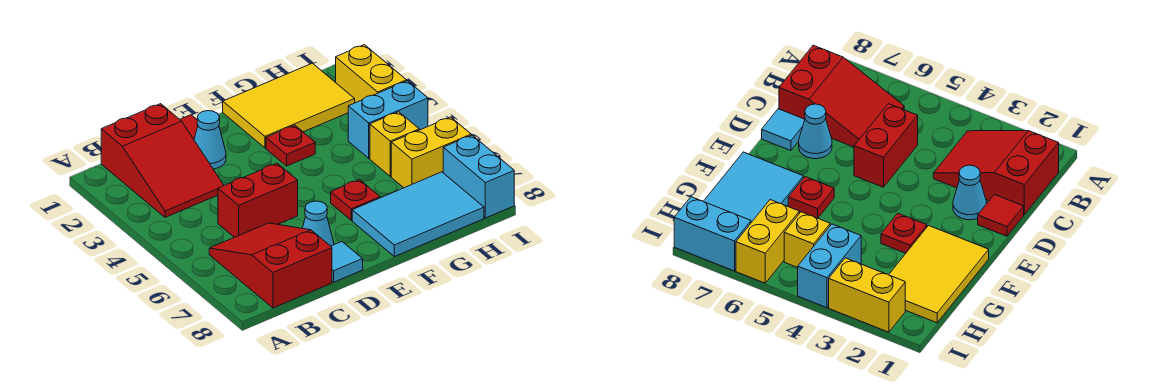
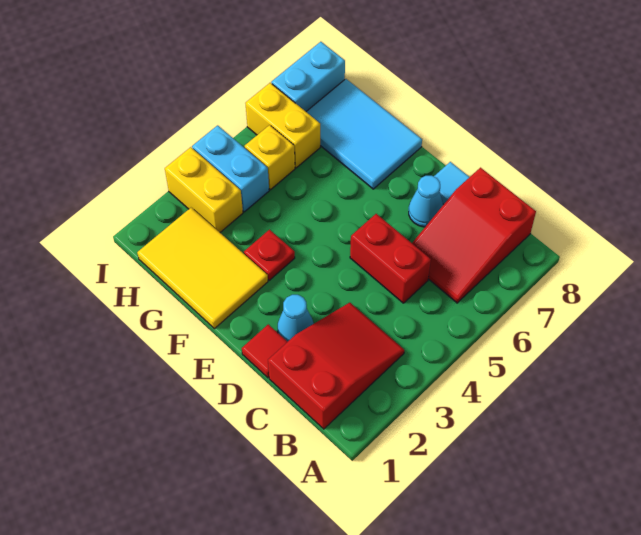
red 1x1 plate [331,180,380,220] -> none
yellow 1x2 brick [335,45,407,103] -> yellow 1x2 brick turned to [165,147,243,232]

